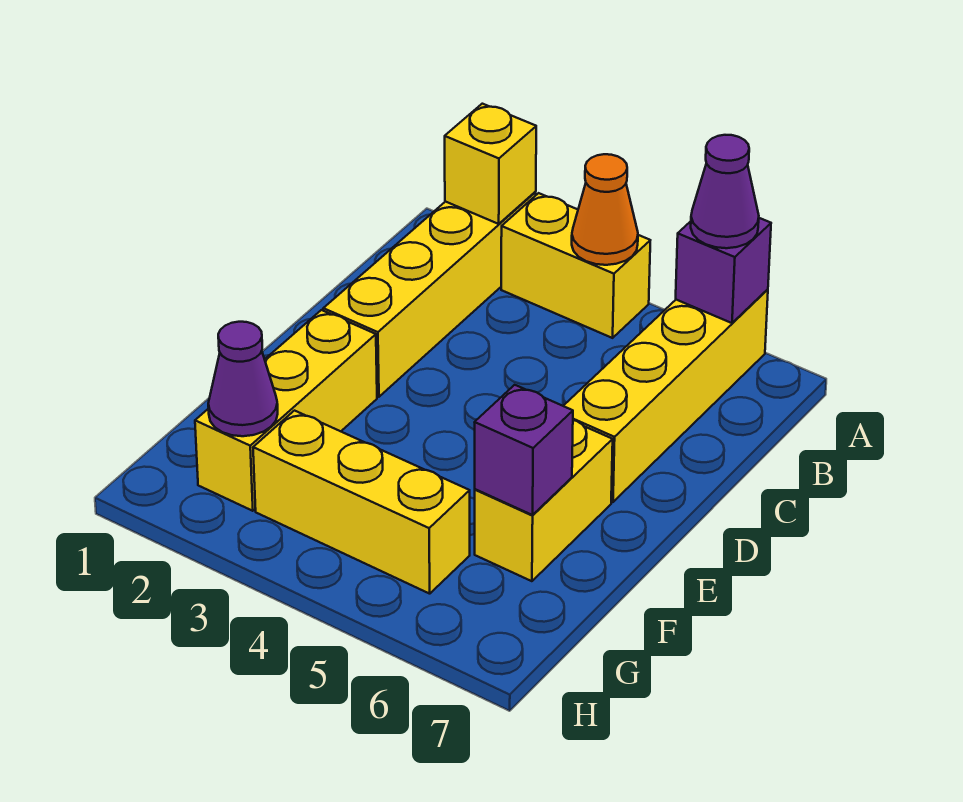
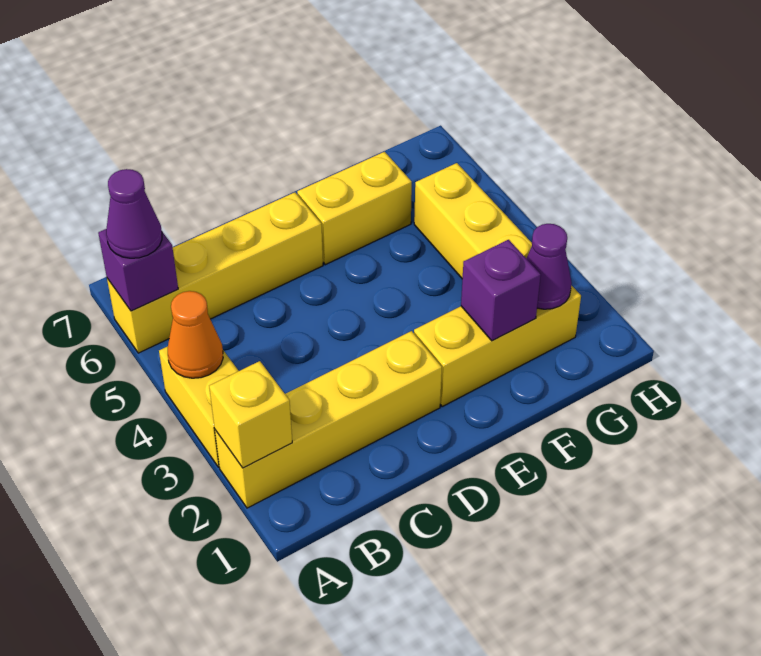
purple 1x1 brick [475,385,573,515] -> purple 1x1 brick moved to [461,240,541,341]

